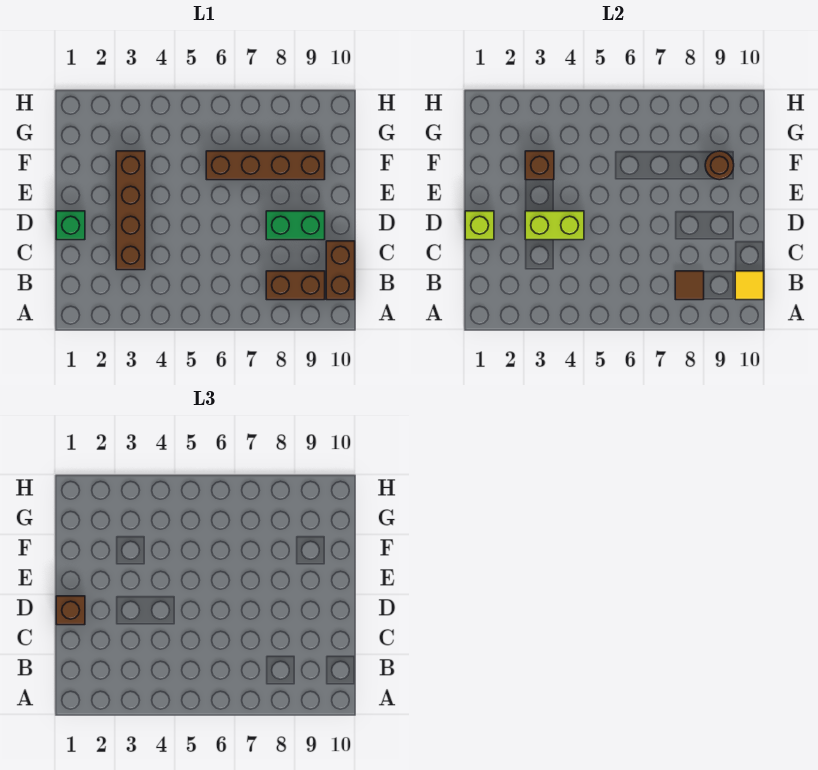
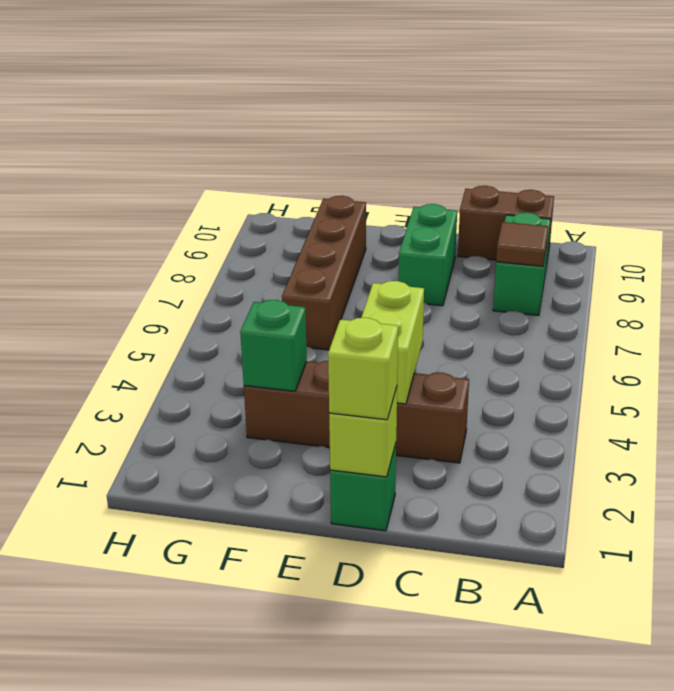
brown 1x2 brick [266,271,325,300] -> green 1x2 brick [493,212,551,316]
yellow 1x1 tile [735,271,764,300] -> none
brown 1x1 brick [56,596,85,625] -> lime 1x1 brick [328,318,398,420]
brown 1x1 brick [525,151,554,180] -> green 1x1 brick [240,300,307,391]
brown 1x1 round brick [705,151,734,180] -> none

